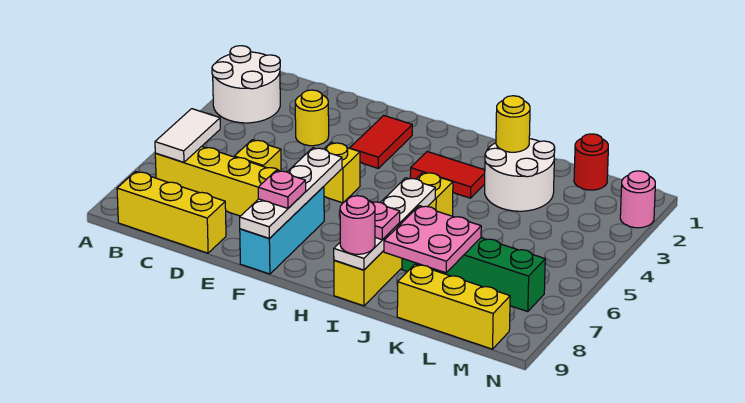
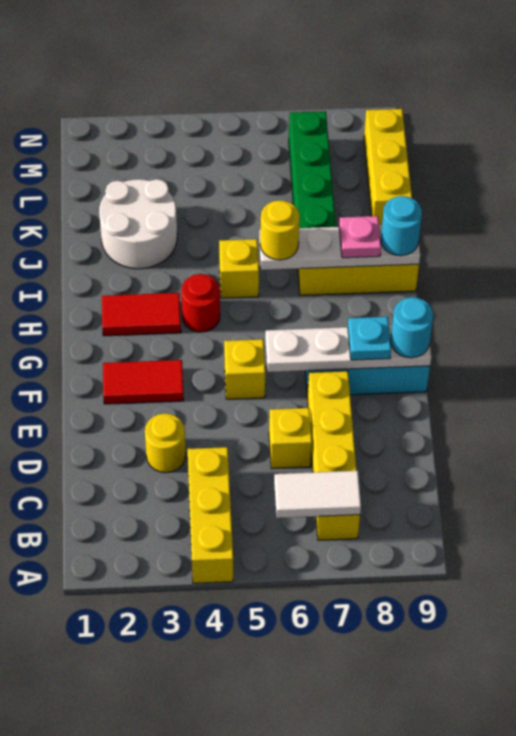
white 2x2 round brick [212,46,280,123] -> none
yellow 1x3 brick [117,172,226,253] -> yellow 1x3 brick moved to [188,447,233,583]
pink 1x1 plate [258,171,306,208] -> cyan 1x1 plate [348,317,391,360]
none -> cyan 1x1 round brick [391,297,433,358]
red 1x2 tile [410,152,485,198] -> red 1x2 tile turned to [102,293,181,336]
pink 1x1 round brick [340,196,375,254] -> cyan 1x1 round brick [381,196,422,256]
yellow 1x1 round brick [496,96,530,152] -> yellow 1x1 round brick moved to [260,200,300,260]
pink 2x2 plate [384,206,481,273] -> none
red 1x1 round brick [574,134,608,190] -> red 1x1 round brick moved to [181,274,220,332]
pink 1x1 round brick [620,171,655,228] -> none

